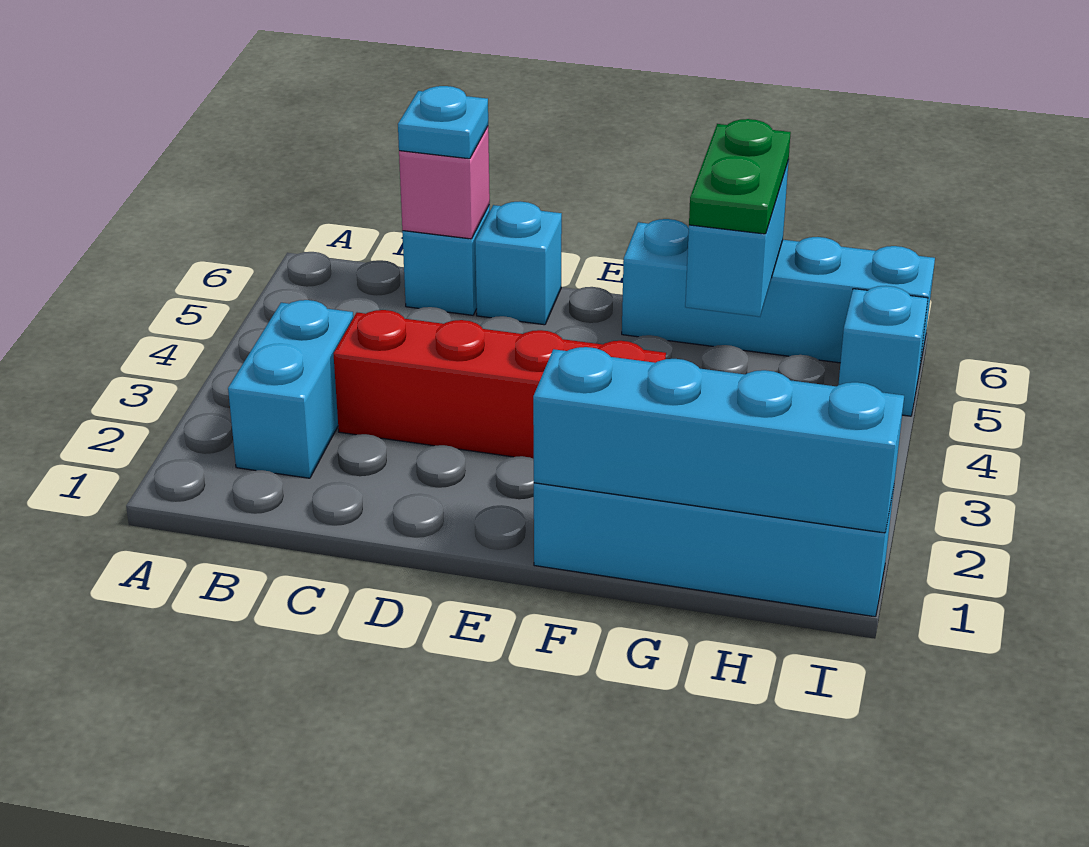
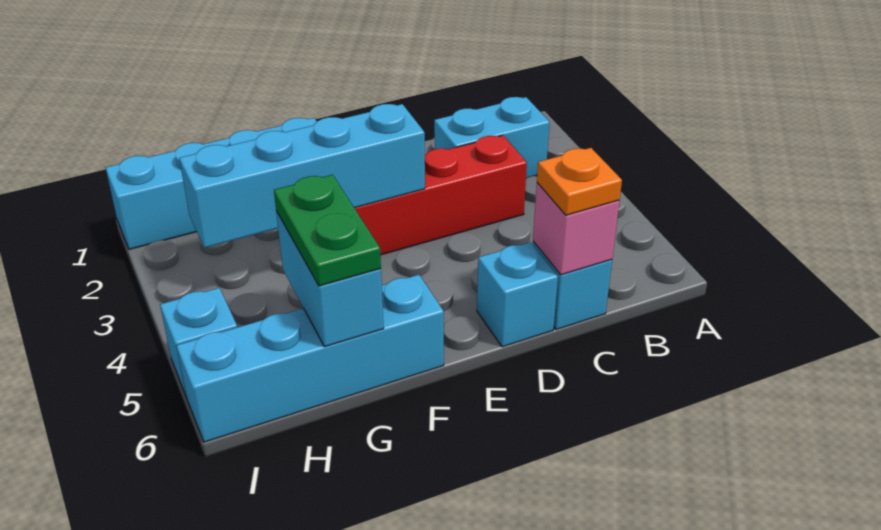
cyan 1x2 brick [228,300,353,478] -> cyan 1x2 brick turned to [434,97,549,178]
cyan 1x1 plate [398,86,488,159] -> orange 1x1 plate [537,148,622,215]
cyan 1x4 brick [533,347,904,533] -> cyan 1x4 brick moved to [179,104,425,248]

